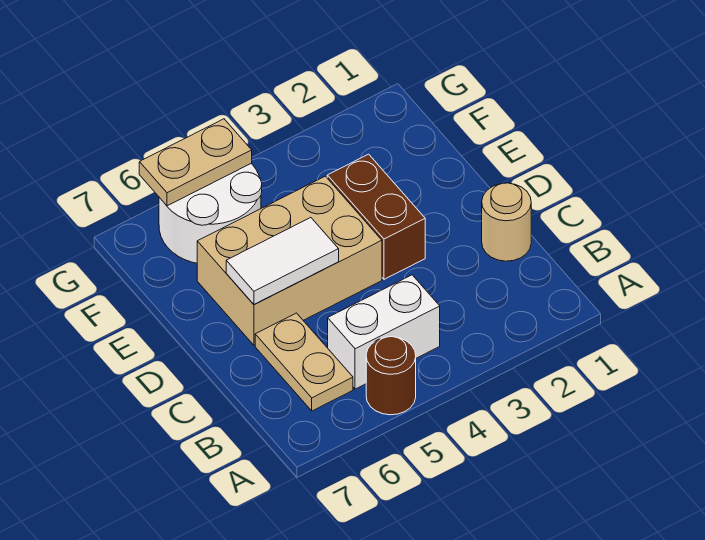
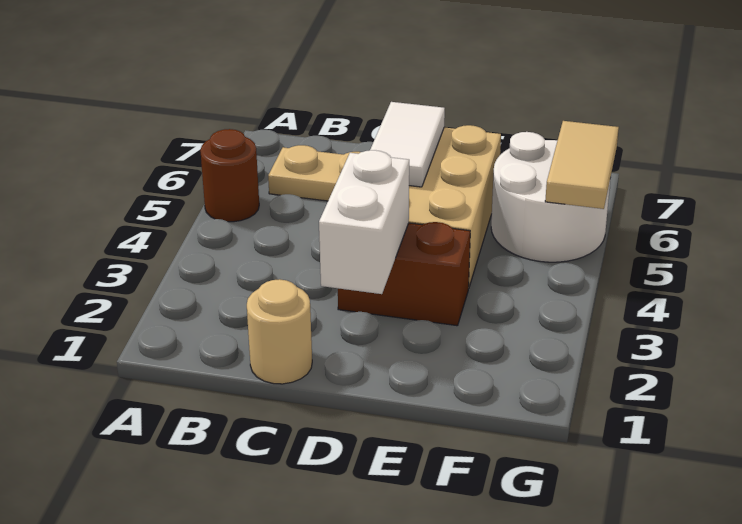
white 1x2 brick [328,275,440,389] -> white 1x2 brick moved to [319,150,409,294]
tan 1x2 plate [139,119,252,206] -> tan 1x2 tile [545,121,619,209]

